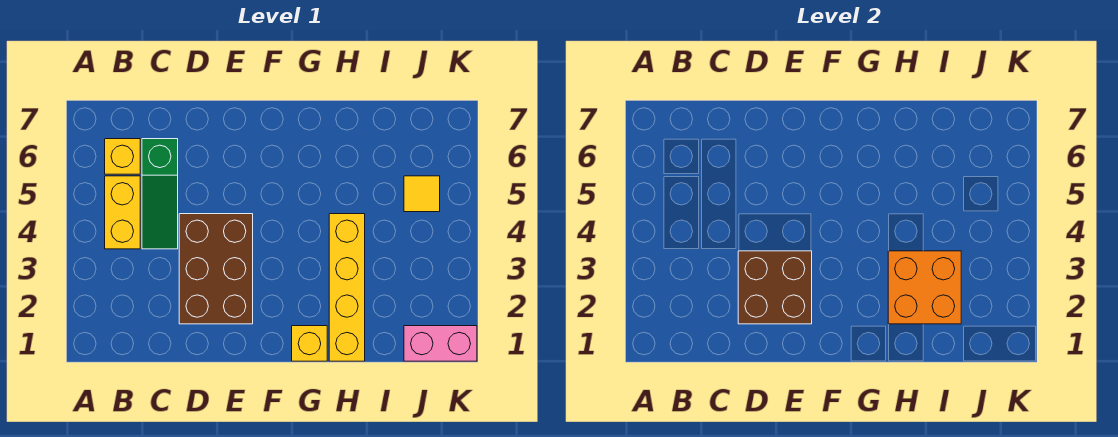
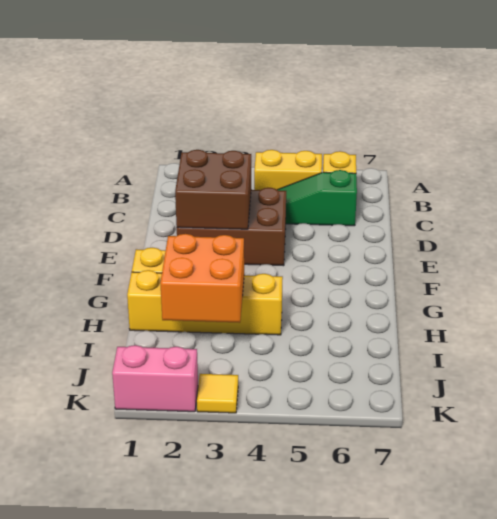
pink 1x2 brick [404,326,477,361] -> pink 1x2 brick turned to [112,345,198,412]
yellow 1x1 tile [404,176,440,212] -> yellow 1x1 tile moved to [197,374,238,413]

